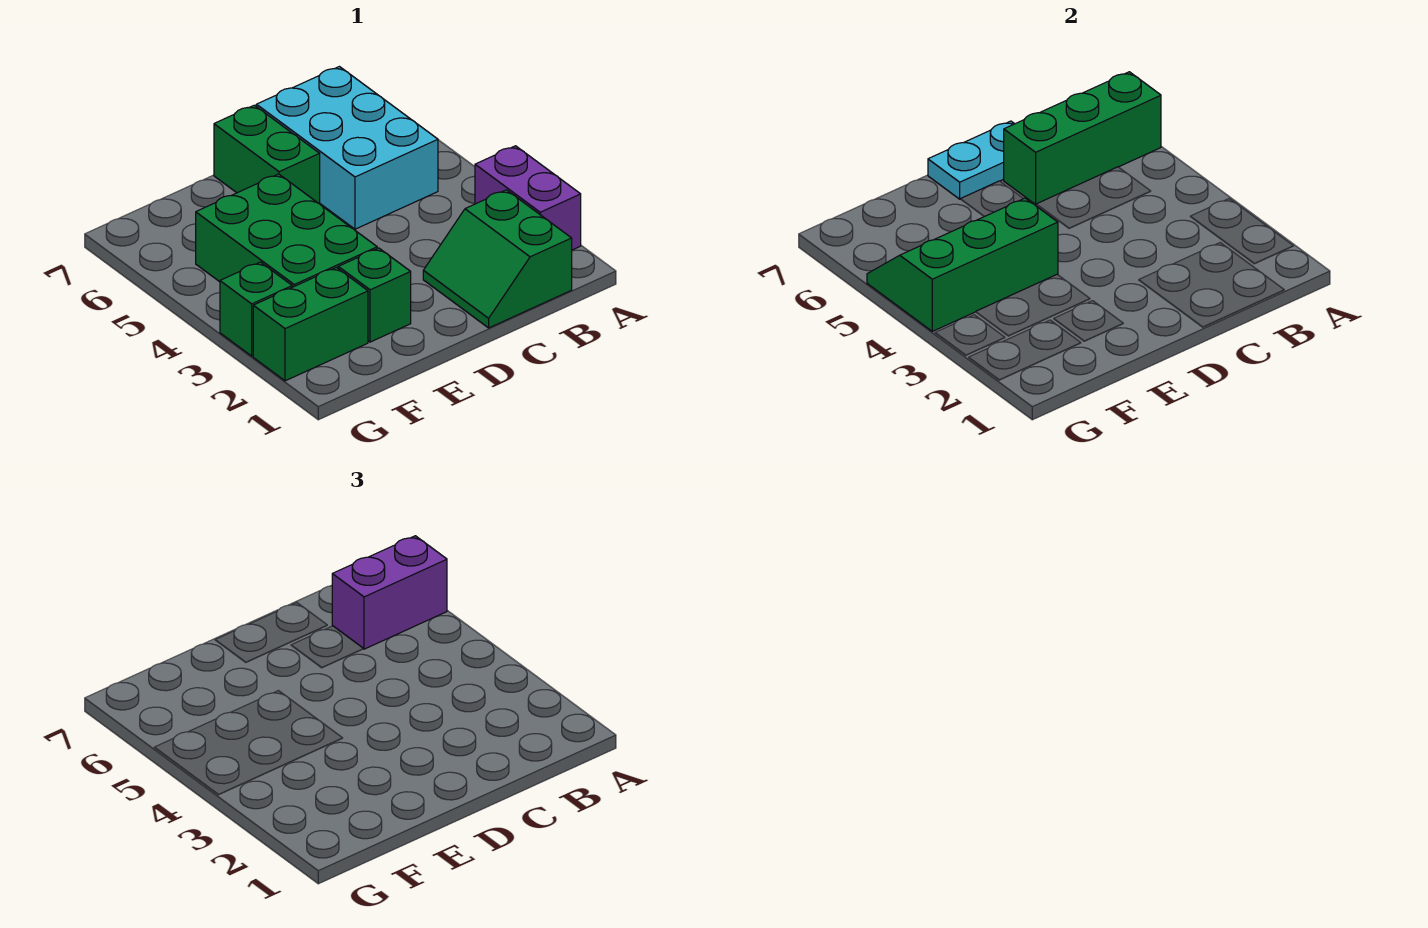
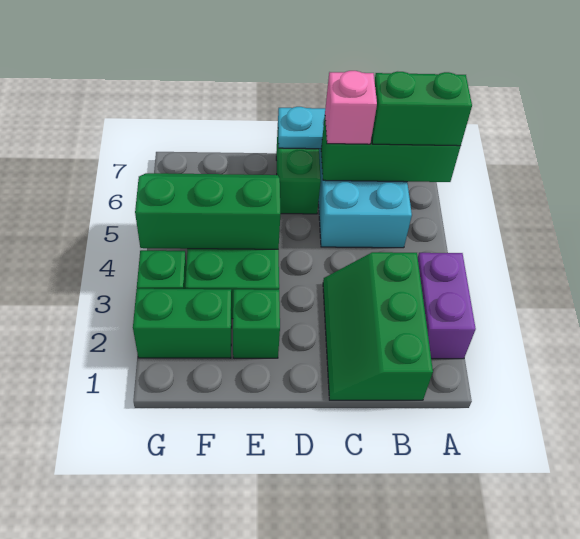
purple 1x2 brick [332,536,447,649] -> green 1x2 brick [372,72,472,146]
green 2x2 slope [423,190,572,328] -> green 2x3 slope [323,252,433,400]
none -> pink 1x1 brick [325,71,377,144]

